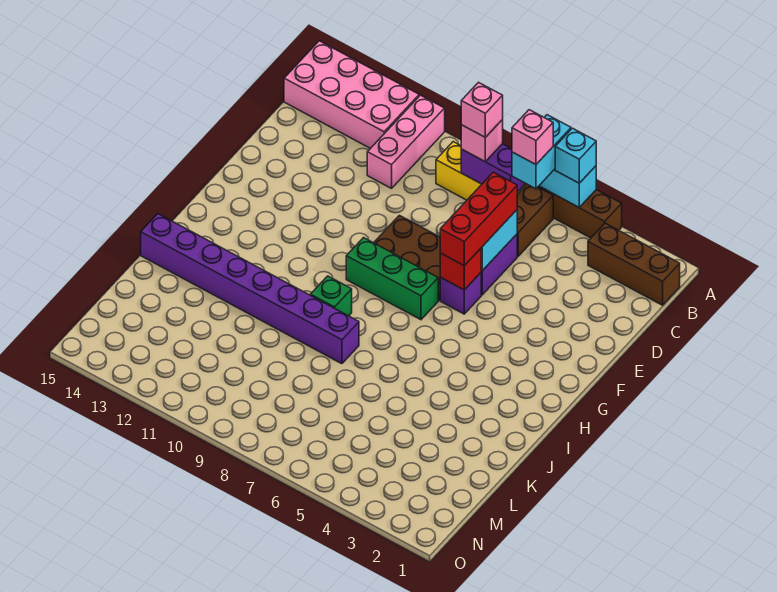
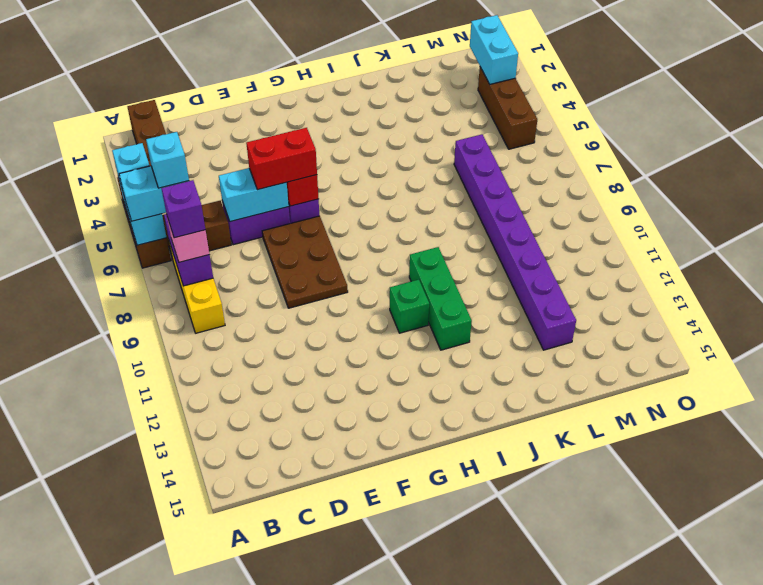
pink 1x3 brick [367,95,445,188] -> none
pink 2x4 brick [284,41,419,149] -> none
pink 1x1 brick [512,110,553,165] -> cyan 1x1 brick [146,132,189,188]
pink 1x1 brick [461,82,503,137] -> purple 1x1 brick [161,180,205,238]
red 1x3 brick [440,172,517,266] -> red 1x2 brick [246,128,317,190]
green 1x3 brick [346,238,438,320] -> green 1x3 brick moved to [409,247,472,350]
green 1x1 brick [311,276,352,316] -> green 1x1 brick moved to [390,280,429,333]
purple 1x8 brick [141,214,359,364] -> purple 1x8 brick moved to [454,134,576,350]
none -> cyan 1x2 brick [470,15,518,84]
none -> brown 1x3 brick [478,67,537,149]

